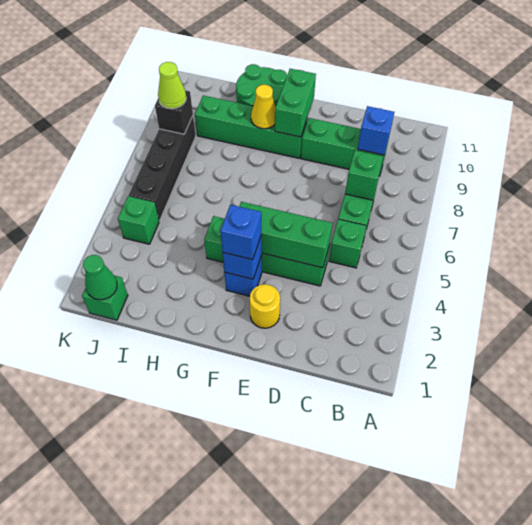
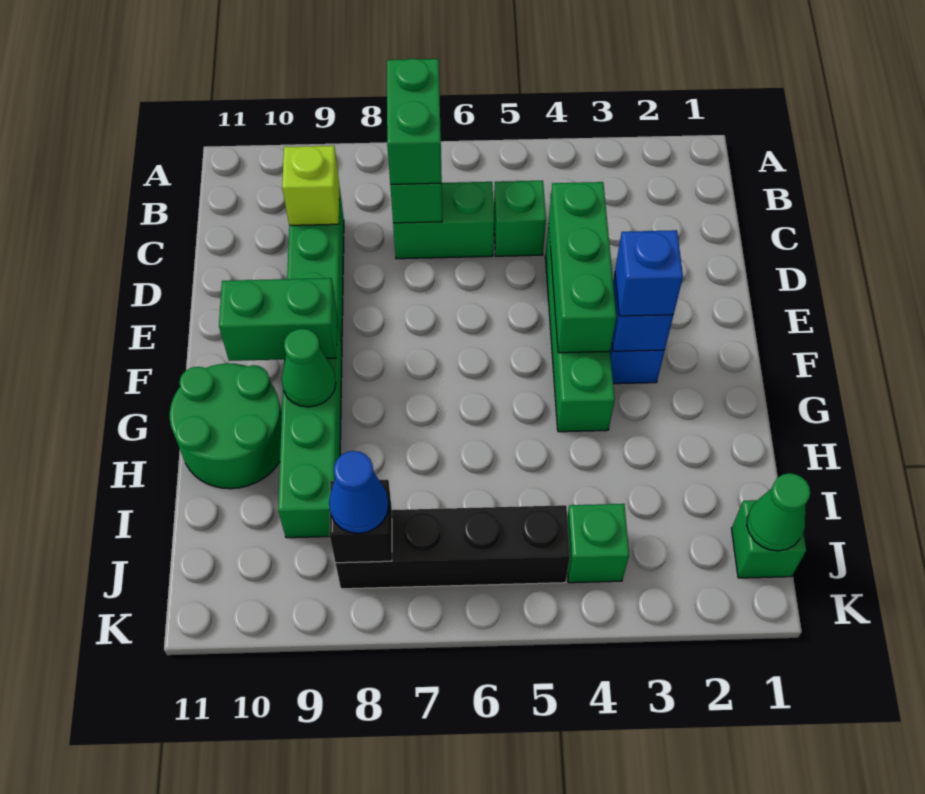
none -> green 1x2 brick [387,59,442,184]
blue 1x1 brick [358,106,394,155] -> lime 1x1 brick [282,146,339,225]
yellow 1x1 round brick [250,284,280,328] -> none
yellow 1x1 cone [251,85,276,129] -> green 1x1 cone [282,329,336,407]
lime 1x1 cone [158,62,186,109] -> blue 1x1 cone [329,451,389,533]

